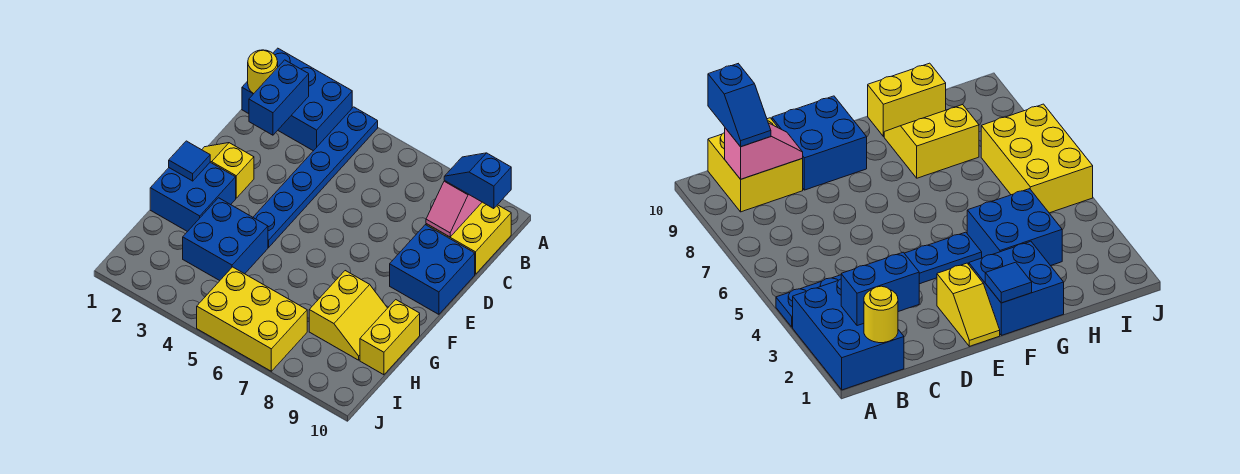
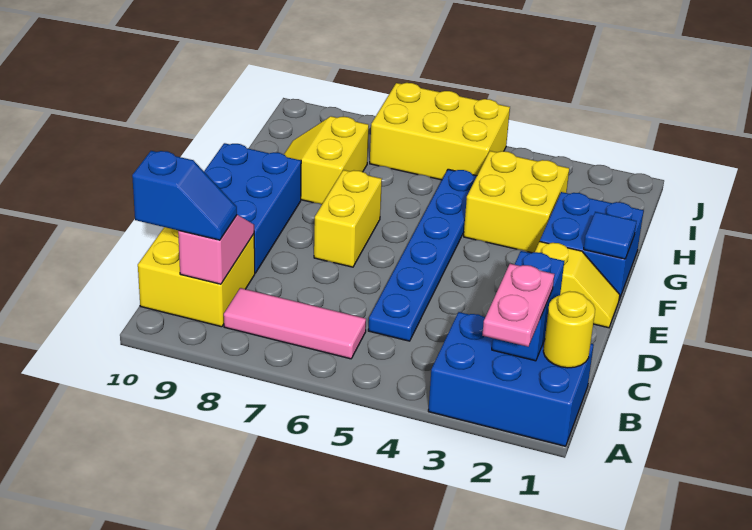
none -> pink 1x2 plate [482,264,554,347]
blue 1x6 plate [253,107,378,247] -> blue 1x6 plate moved to [368,169,477,341]
none -> pink 1x3 tile [224,288,366,359]
blue 2x2 brick [390,225,475,314] -> blue 2x3 brick [204,143,301,273]
blue 2x2 brick [183,198,268,281] -> yellow 2x2 brick [464,151,569,253]
yellow 1x2 brick [360,300,420,375] -> yellow 1x2 brick moved to [314,170,382,267]

